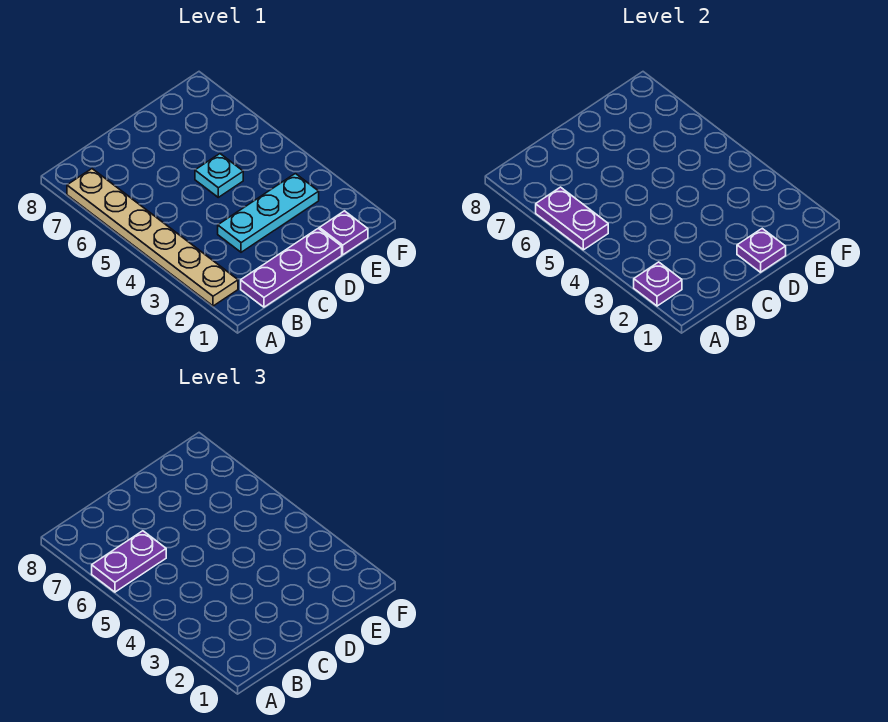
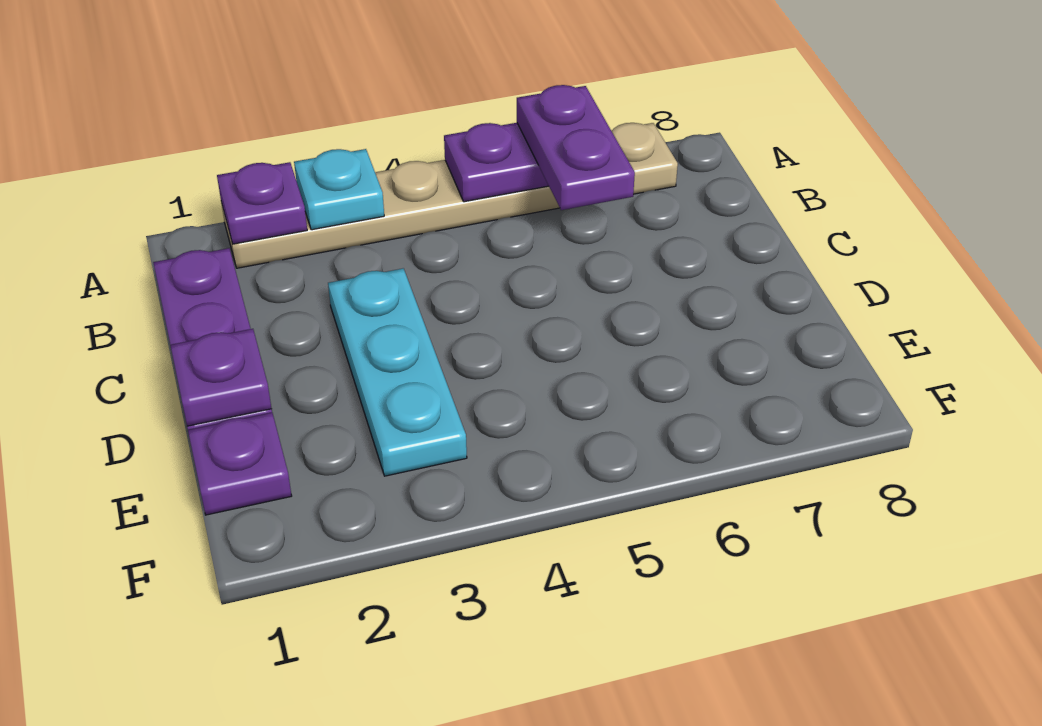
cyan 1x1 plate [195,154,243,197] -> cyan 1x1 plate moved to [294,149,384,230]

